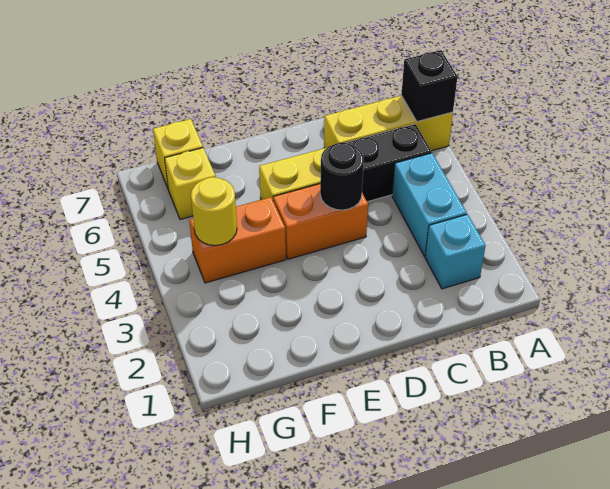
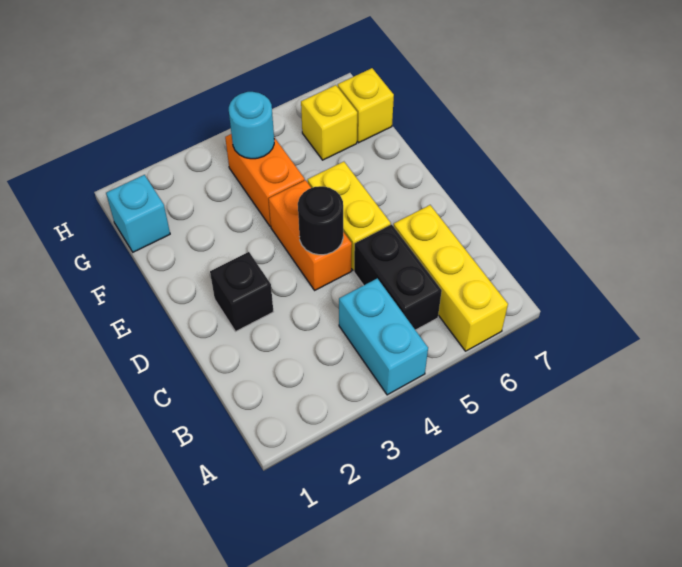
black 1x1 brick [401,50,458,122] -> black 1x1 brick moved to [210,252,273,332]
cyan 1x1 brick [425,214,486,289] -> cyan 1x1 brick moved to [106,175,170,252]
cyan 1x2 brick [392,153,467,256] -> cyan 1x2 brick turned to [339,278,428,395]
yellow 1x1 round brick [191,177,237,246] -> cyan 1x1 round brick [229,92,274,159]

